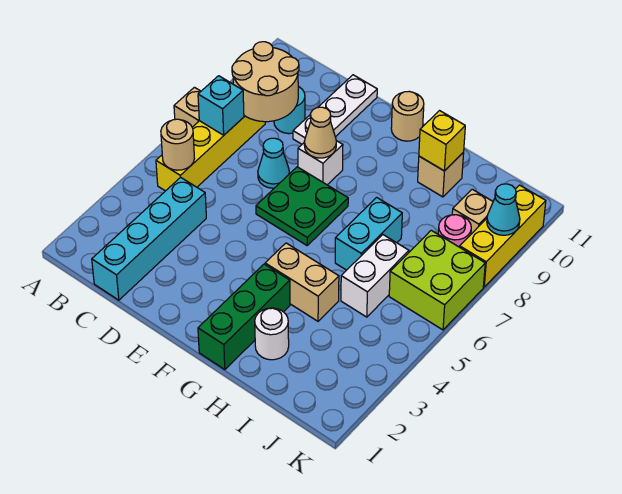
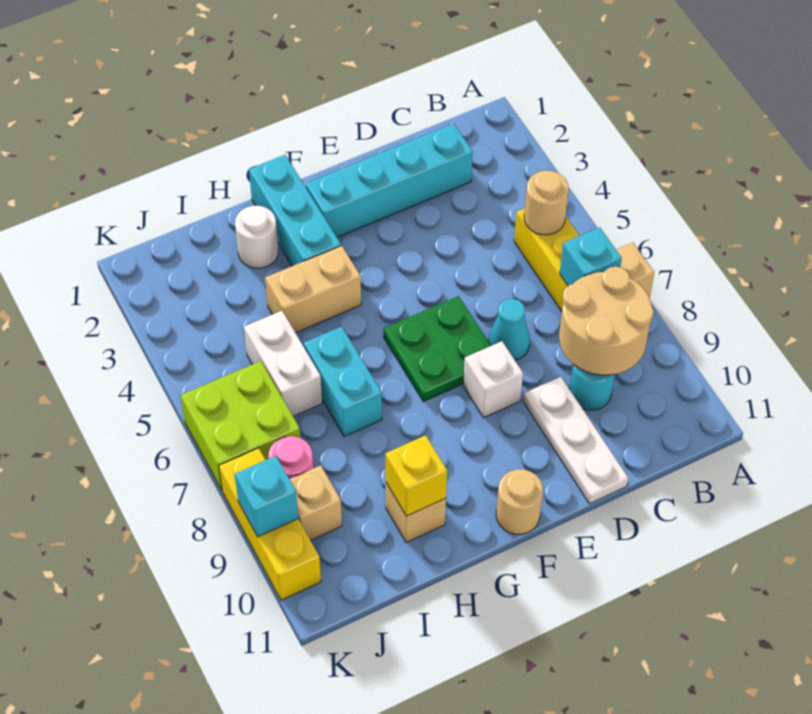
cyan 1x4 brick [92,177,206,300] -> cyan 1x4 brick turned to [306,124,473,237]
tan 1x1 cone [304,107,336,158] -> none
green 1x3 brick [198,264,290,370] -> cyan 1x3 brick [249,155,341,266]
cyan 1x1 cone [487,184,520,235] -> cyan 1x1 brick [235,456,298,537]

